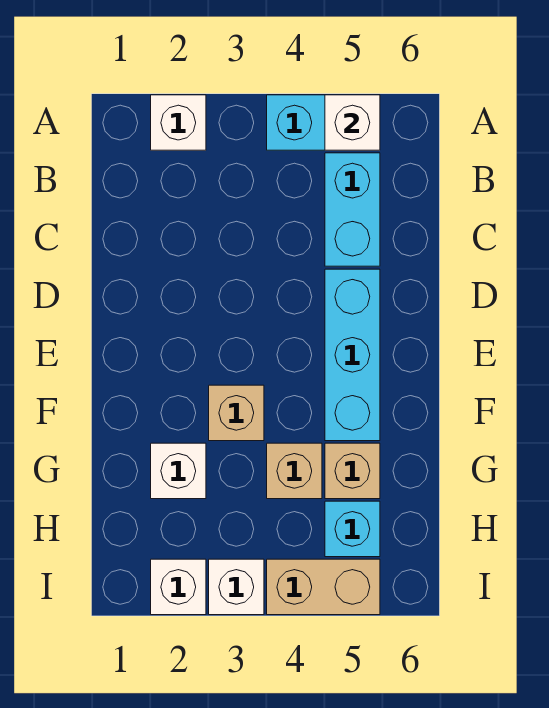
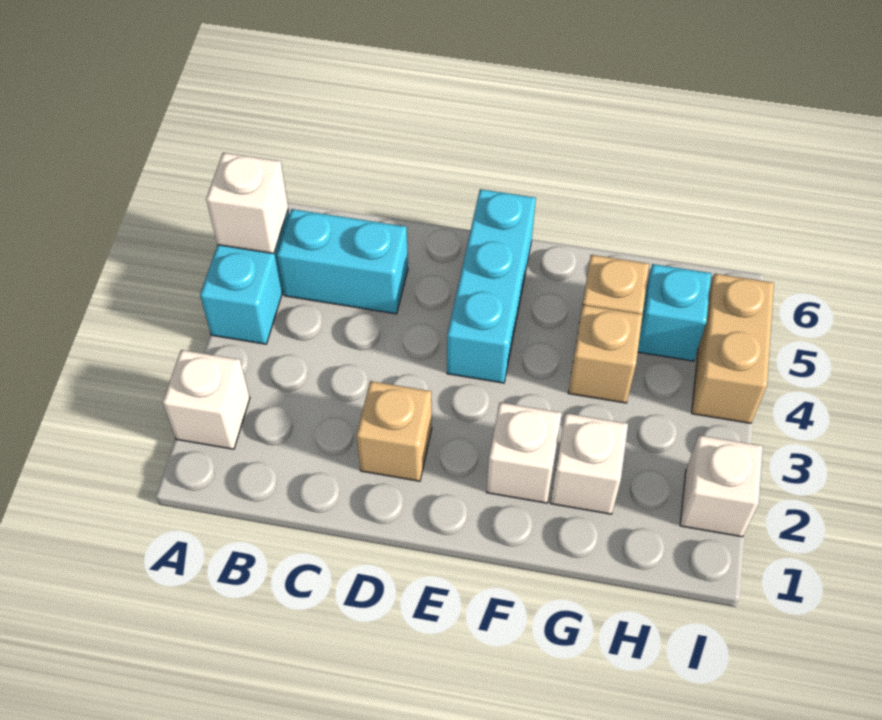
cyan 1x3 brick [325,269,380,441] -> cyan 1x3 brick turned to [447,189,536,383]
tan 1x1 brick [209,385,264,441] -> tan 1x1 brick moved to [356,381,432,481]
white 1x1 brick [209,559,264,615] -> white 1x1 brick moved to [487,403,562,503]

